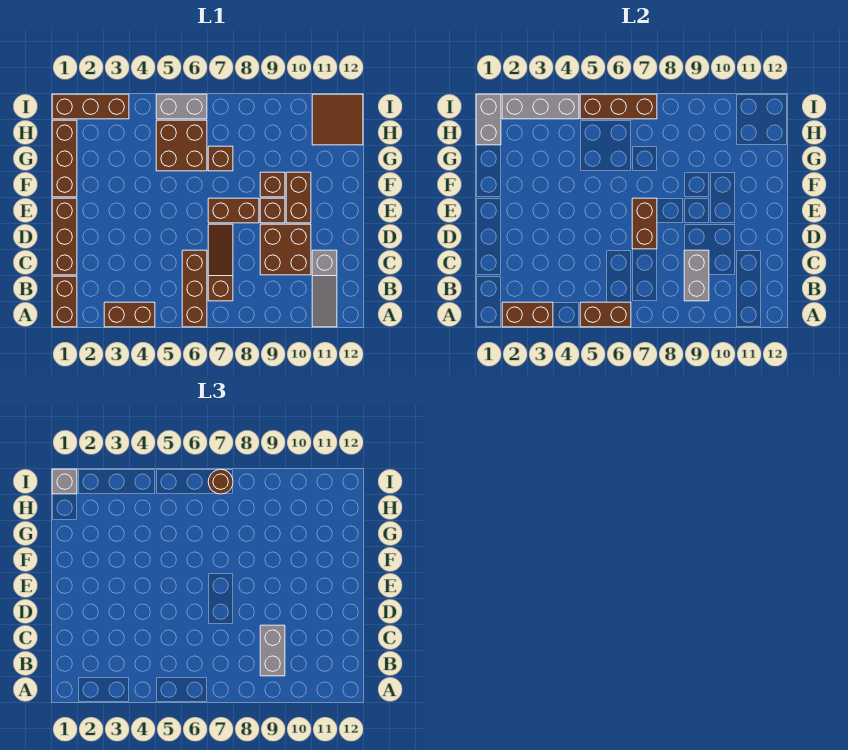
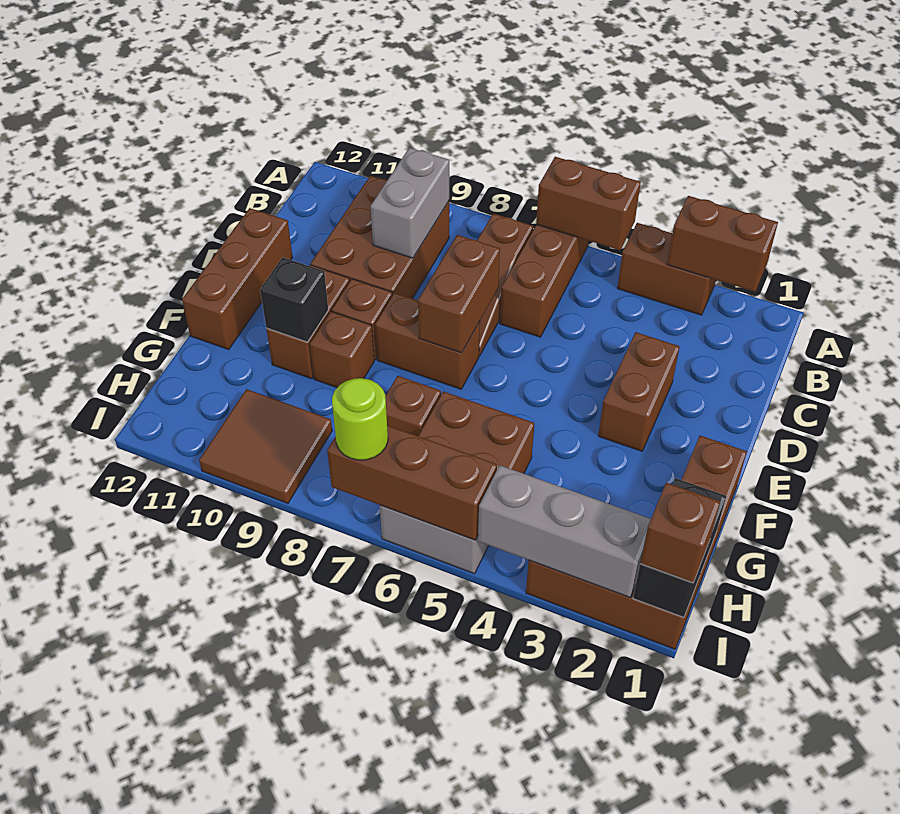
brown 1x2 brick [52,276,77,327] -> brown 1x2 brick moved to [598,332,680,451]
grey 1x3 slope [312,250,337,327] -> none
grey 1x2 brick [260,625,285,676] -> none
brown 1x3 brick [52,198,77,275] -> brown 1x3 brick moved to [182,208,292,349]
brown 2x2 brick [260,224,311,275] -> brown 2x3 brick [311,176,449,299]
none -> black 1x1 brick [260,257,328,342]
grey 1x2 brick [476,94,501,145] -> black 1x2 brick [633,478,726,617]
brown 2x2 tile [312,94,363,145] -> brown 2x2 tile moved to [199,389,332,503]
grey 1x1 brick [52,469,77,494] -> brown 1x1 brick [640,483,720,583]
brown 1x1 round brick [208,469,233,494] -> lime 1x1 round brick [332,378,388,460]

